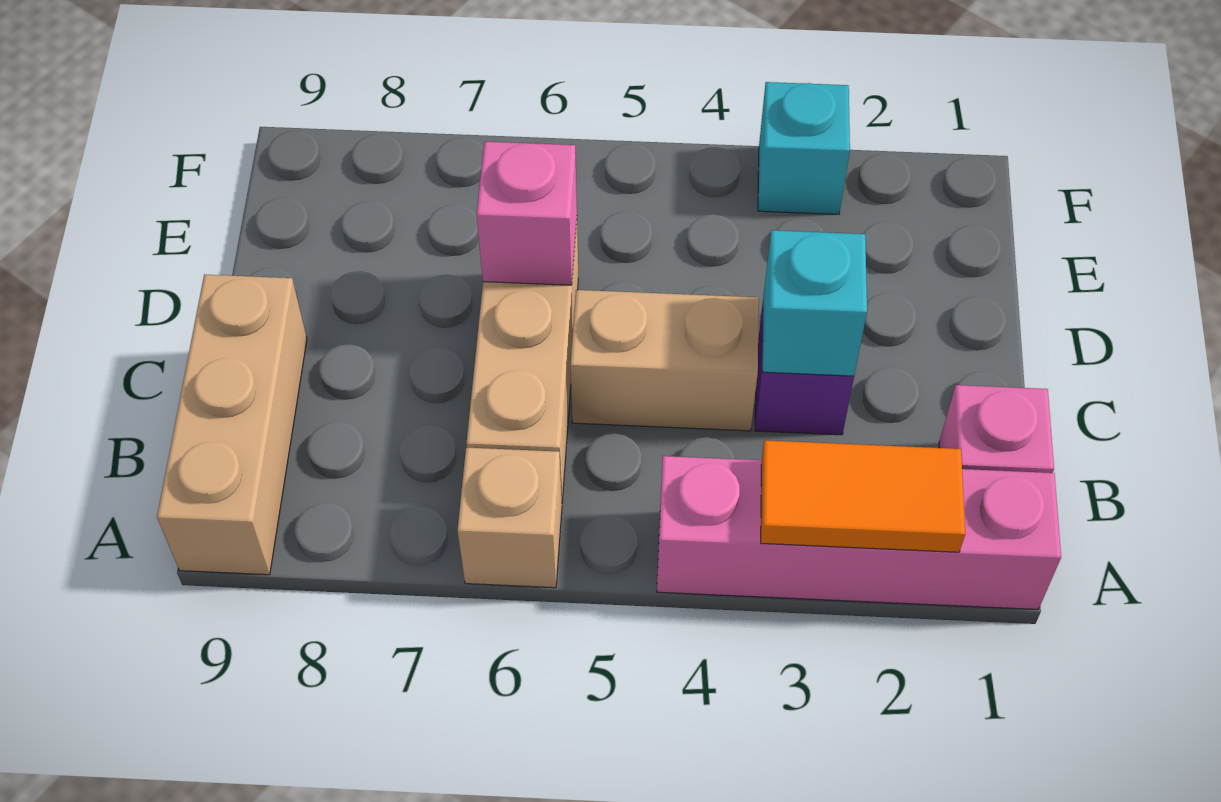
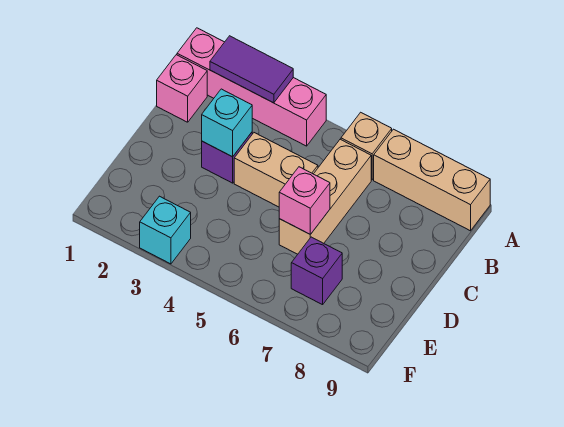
orange 1x2 tile [761,440,965,552] -> purple 1x2 tile [210,36,293,103]
tan 1x3 brick [157,274,307,575] -> tan 1x3 brick turned to [374,129,490,231]
none -> purple 1x1 brick [291,237,342,305]

